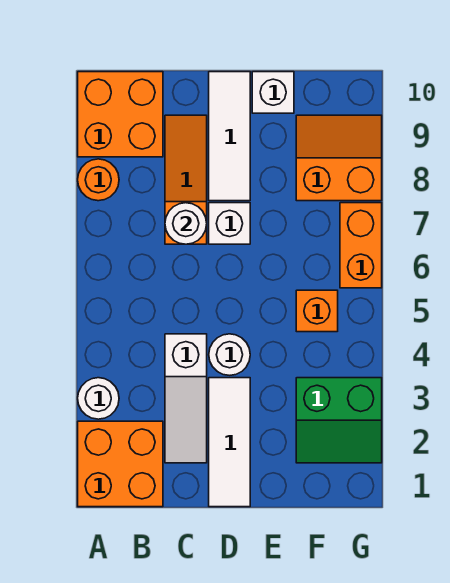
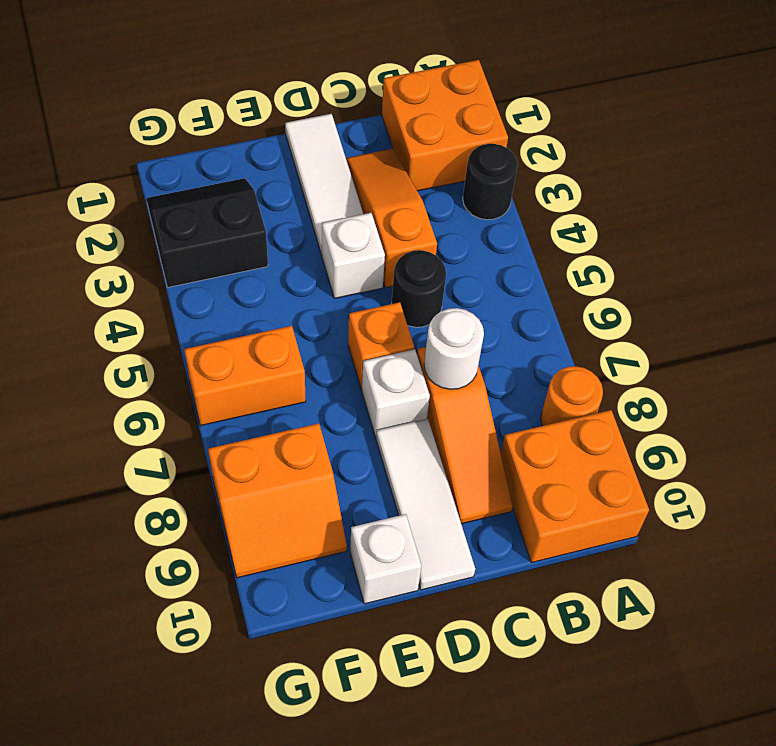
white 1x1 round brick [78,378,119,419] -> black 1x1 round brick [463,144,518,220]
white 1x3 slope [165,334,207,463] -> orange 1x3 slope [346,149,437,288]
none -> black 1x1 round brick [392,250,446,327]
white 1x1 round brick [209,334,250,375] -> white 1x1 brick [322,213,385,299]
green 2x2 slope [296,378,382,463] -> black 2x2 slope [146,178,268,287]
orange 1x1 brick [296,290,338,332] -> orange 1x1 brick moved to [348,302,414,389]
orange 1x2 brick [340,203,382,288] -> orange 1x2 brick turned to [184,326,306,426]

